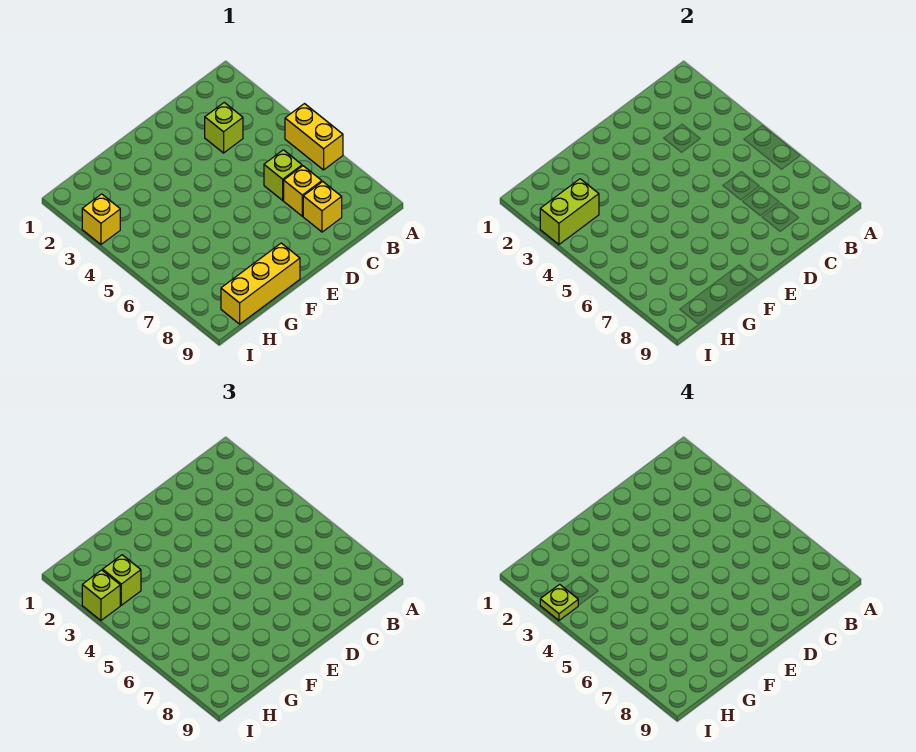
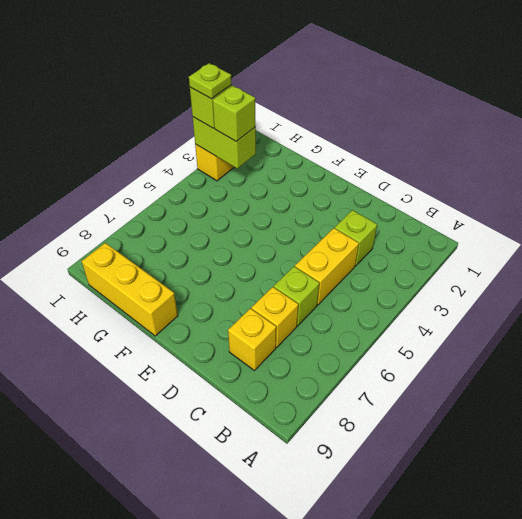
yellow 1x2 brick [285,104,343,170] -> yellow 1x2 brick moved to [295,228,359,305]

